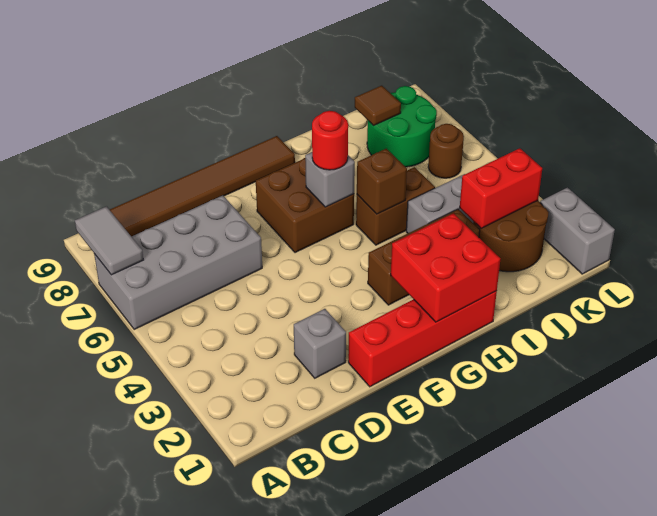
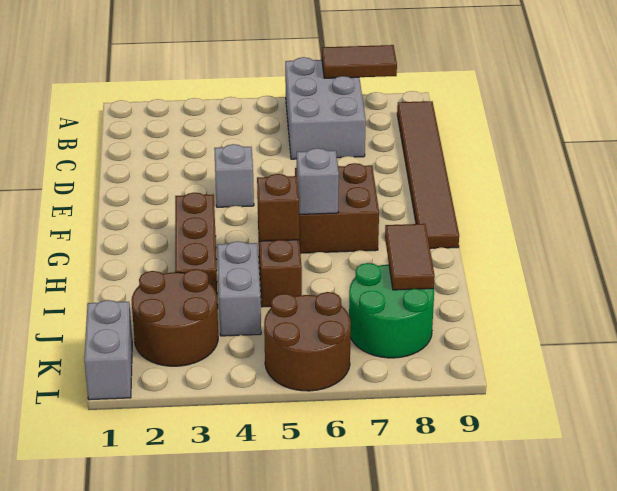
grey 2x4 brick [94,195,262,329] -> grey 2x3 brick [285,57,366,159]
grey 1x2 tile [75,206,143,275] -> brown 1x2 tile [322,45,397,78]
grey 1x1 brick [294,309,346,378] -> grey 1x1 brick moved to [214,144,254,207]
red 1x4 brick [348,291,497,387] -> none
red 2x2 brick [391,213,500,322] -> none
red 1x1 round brick [312,111,348,170] -> none
red 1x2 brick [460,148,542,228] -> none
brown 1x1 tile [355,86,401,126] -> brown 1x2 tile [385,224,435,290]
brown 1x1 round brick [428,124,464,178] -> brown 2x2 round brick [264,292,351,391]
grey 1x2 brick [540,188,615,274] -> grey 1x2 brick turned to [84,300,132,400]

